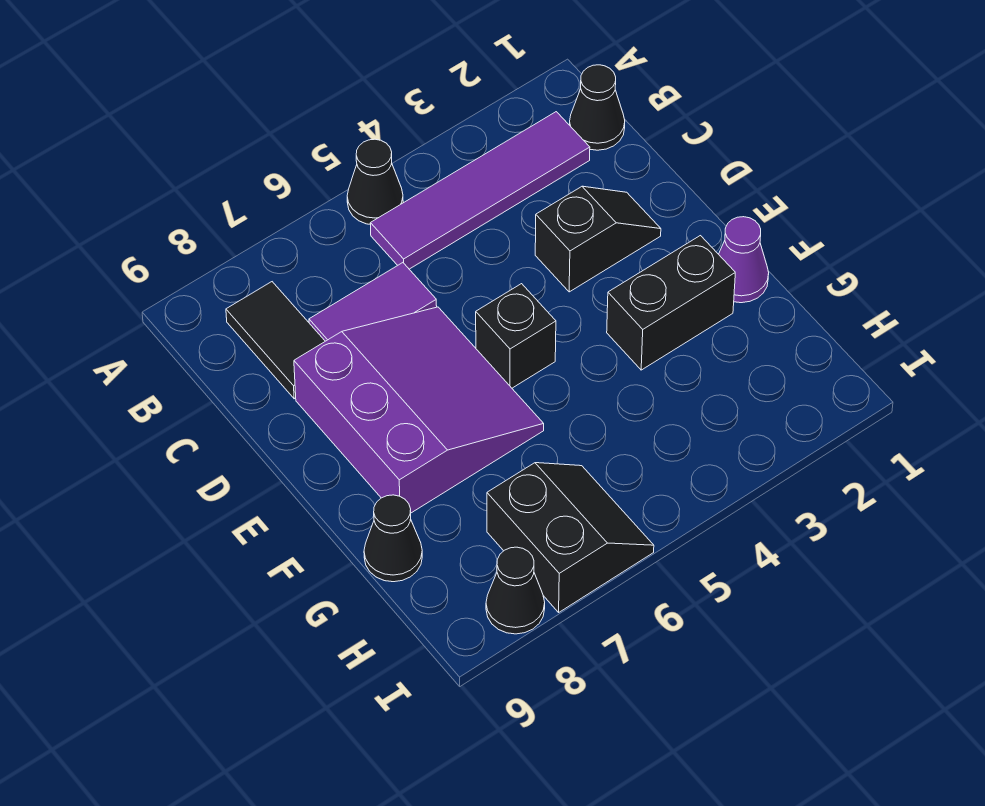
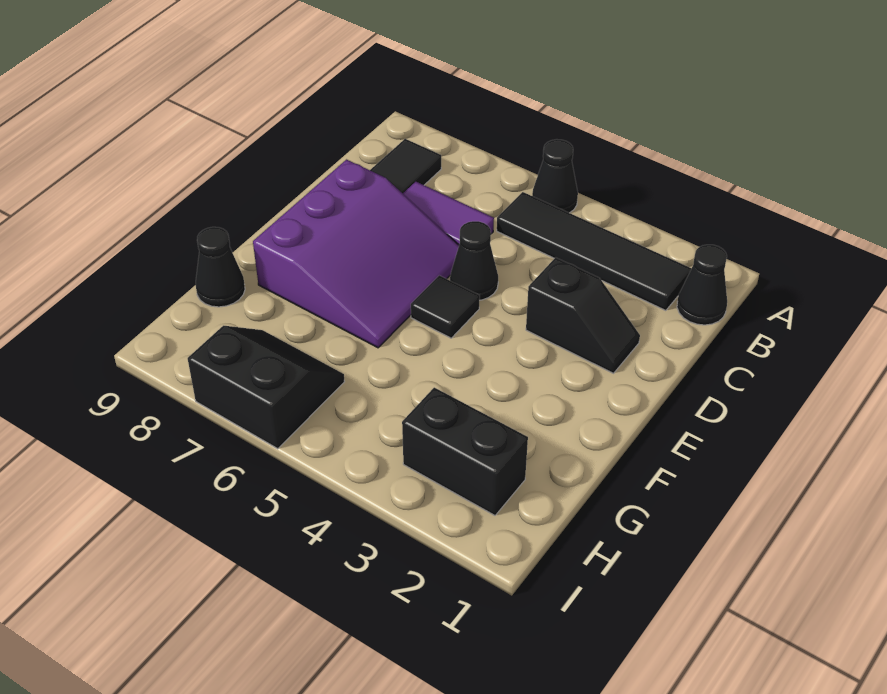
purple 1x4 tile [370,112,590,269] -> black 1x4 tile [497,192,691,311]
black 1x1 brick [476,284,556,388] -> black 1x1 tile [411,275,480,338]
purple 1x1 cone [719,217,769,303] -> none
black 1x2 brick [607,236,735,370] -> black 1x2 brick moved to [402,388,528,515]
black 2x2 slope [487,463,654,612] -> black 2x2 slope turned to [188,326,345,449]
black 1x1 cone [486,547,545,634] -> black 1x1 cone moved to [450,221,498,300]

